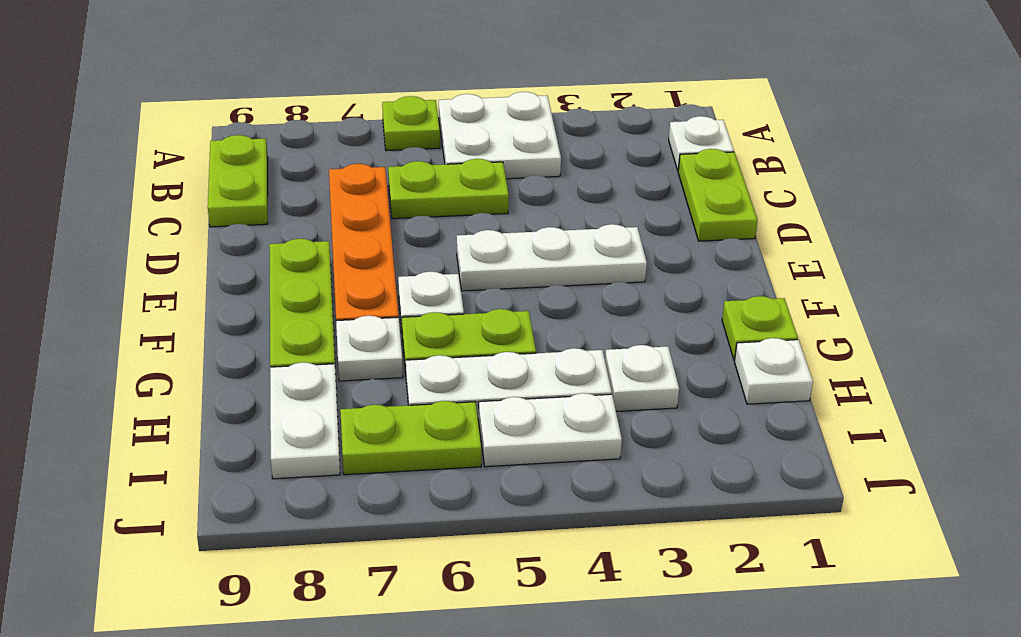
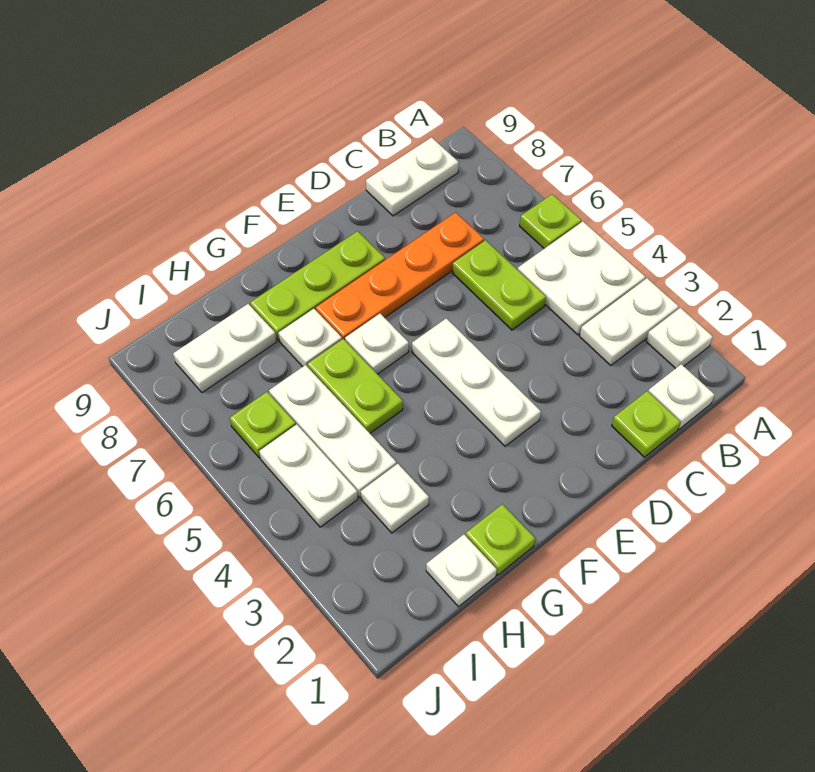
none -> white 1x1 plate [646,308,713,369]
none -> white 1x2 plate [580,278,679,366]
lime 1x2 plate [208,135,268,227] -> white 1x2 plate [366,137,459,216]
lime 1x2 plate [678,149,758,241] -> lime 1x1 plate [612,391,680,457]
lime 1x2 plate [340,401,481,475] -> lime 1x1 plate [230,392,296,458]

